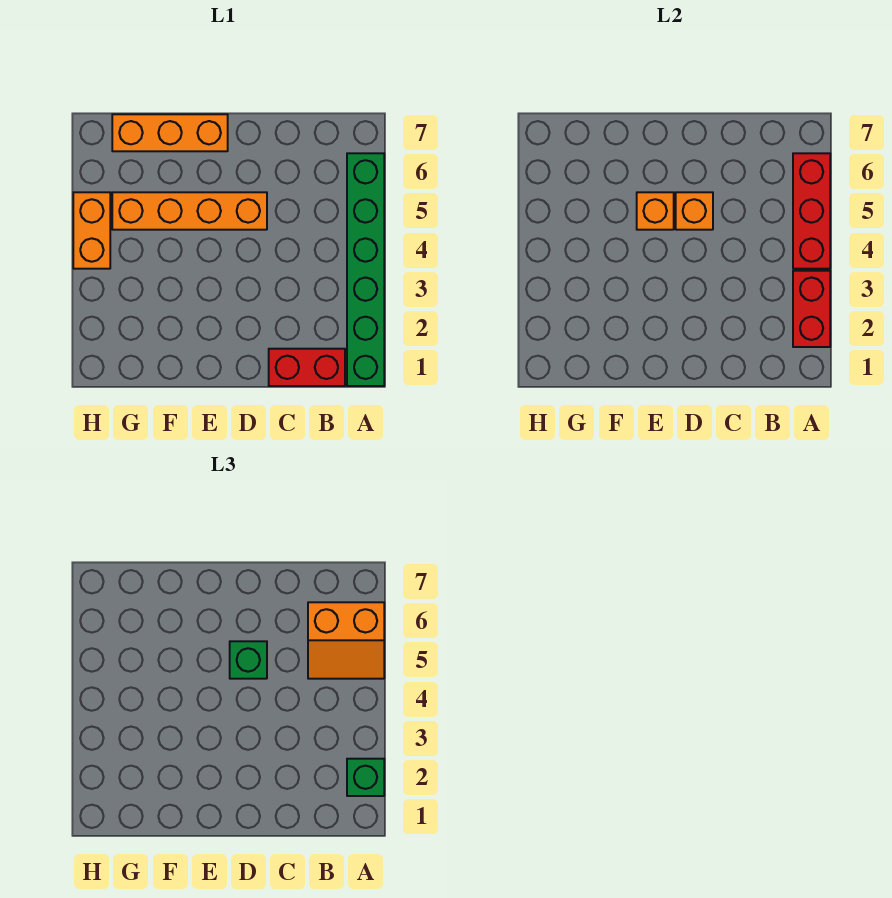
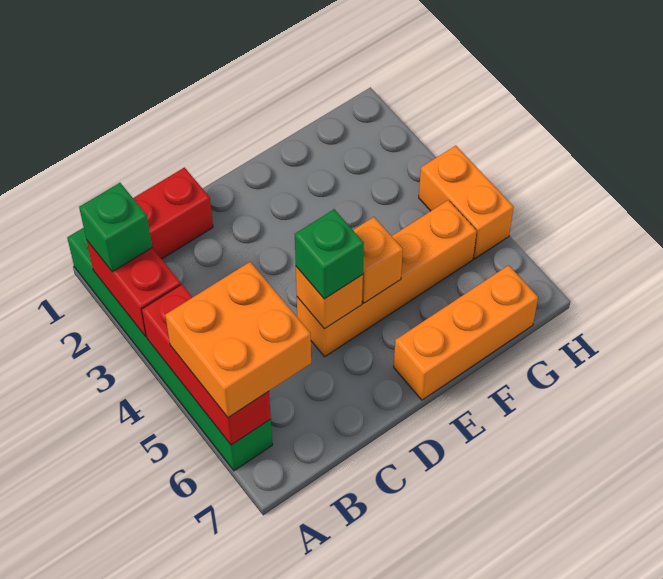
orange 2x2 slope [308,602,384,679] -> orange 2x2 brick [165,262,311,418]

